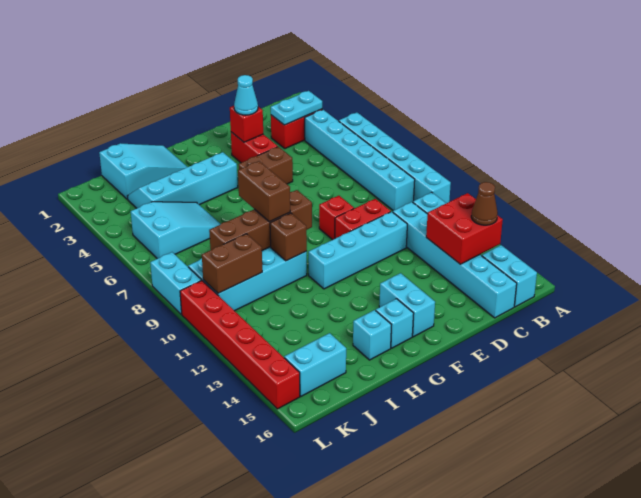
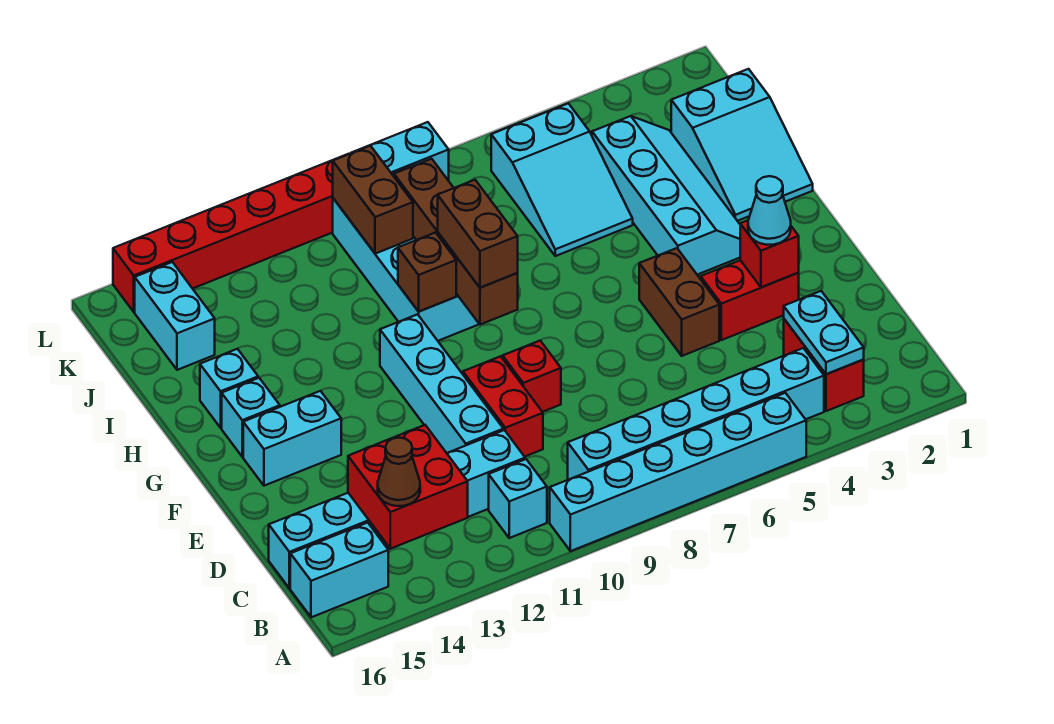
brown 1x2 brick [238,161,290,222] -> brown 1x2 brick turned to [438,180,518,288]

